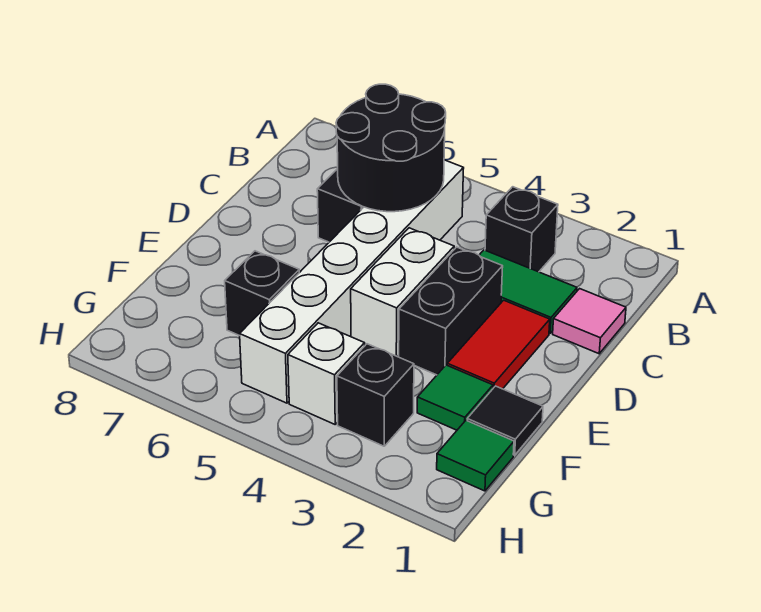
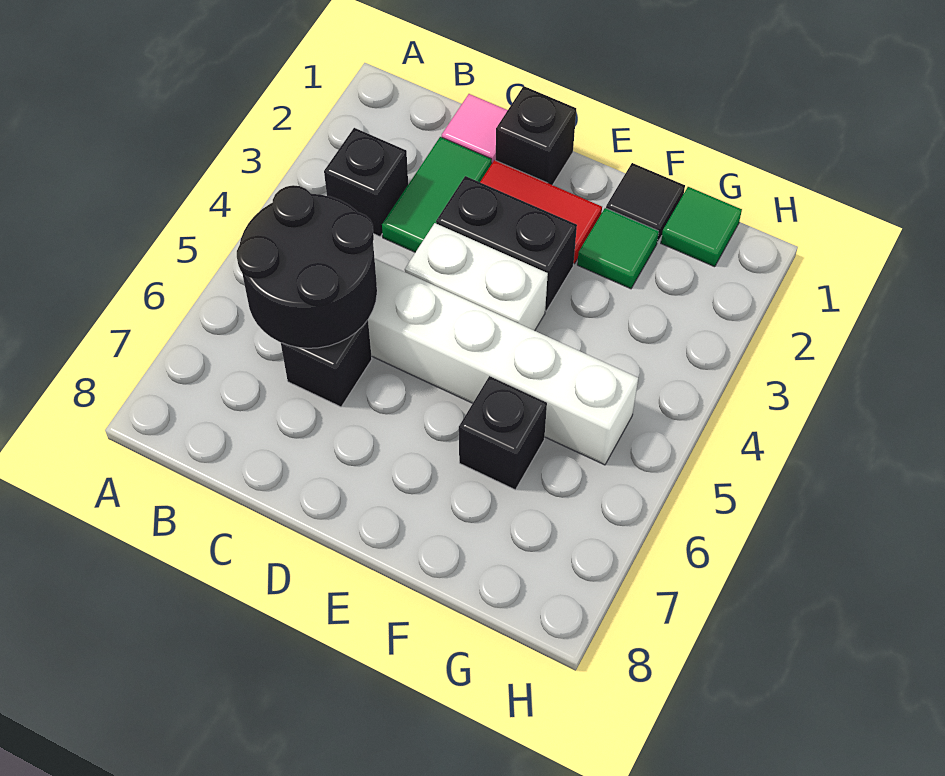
black 1x1 brick [337,344,414,446] -> black 1x1 brick moved to [496,86,576,185]
white 1x1 brick [288,323,365,424] -> none

